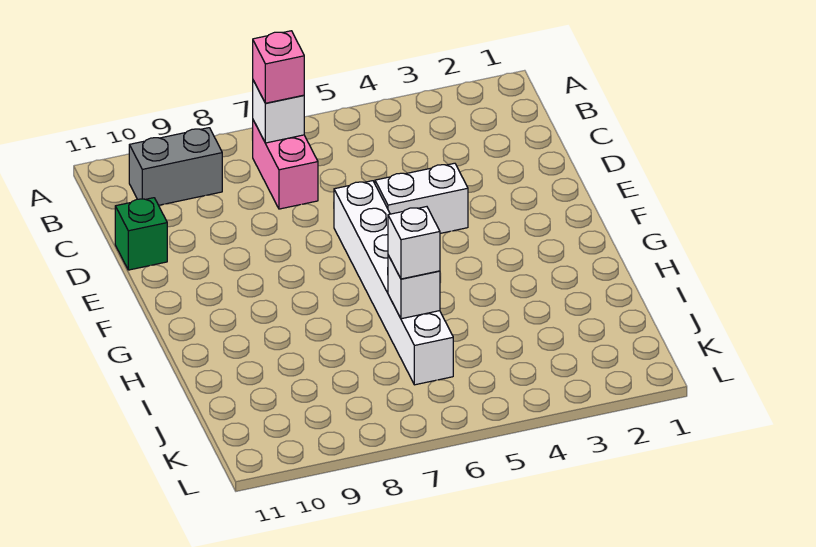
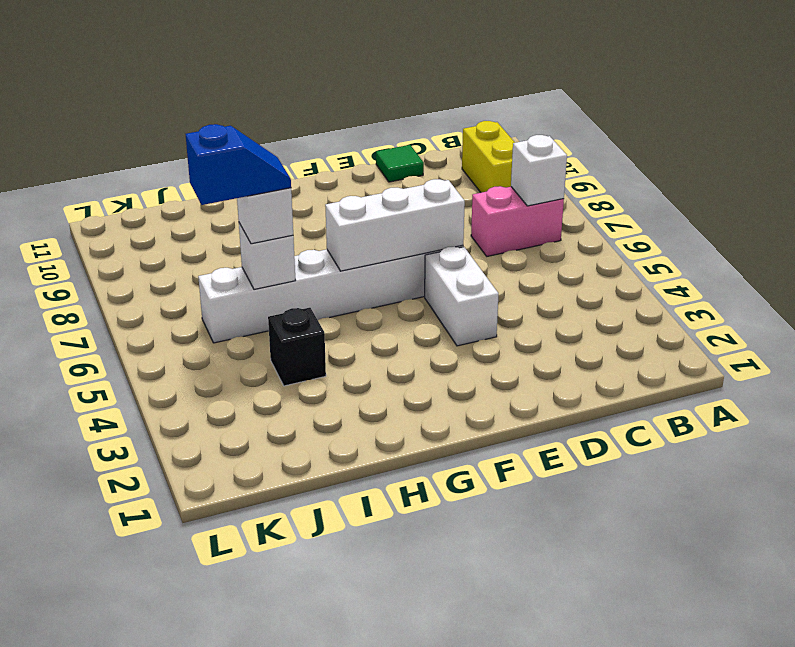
pink 1x1 brick [253,31,304,103] -> none
grey 1x2 brick [129,128,222,205] -> yellow 1x2 brick [462,121,515,193]
green 1x1 brick [115,198,167,270] -> green 1x1 tile [376,145,424,182]
none -> white 1x3 brick [325,179,465,271]
none -> black 1x1 brick [268,308,326,386]
none -> blue 1x2 slope [186,124,291,205]

